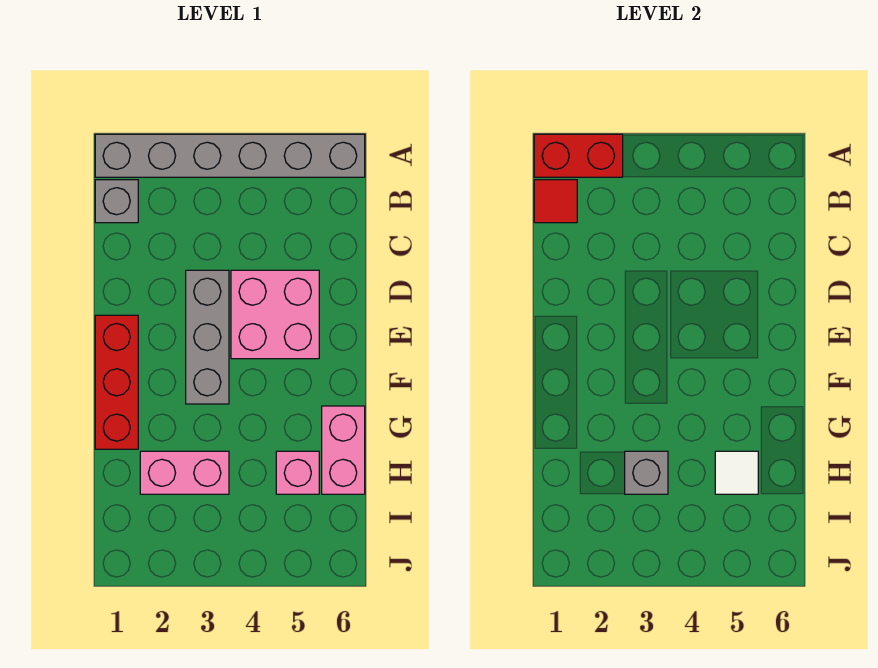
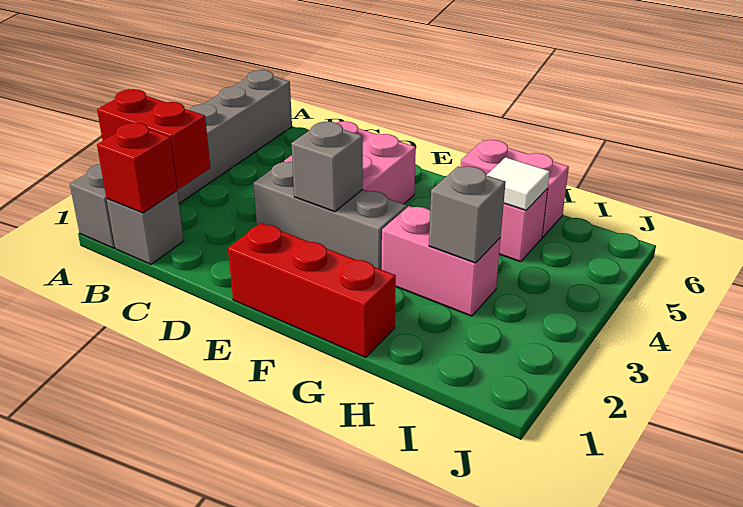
red 1x2 brick [534,134,623,177] -> red 1x2 brick turned to [97,89,211,189]
red 1x1 tile [534,180,577,223] -> red 1x1 brick [97,123,177,213]
none -> grey 1x1 brick [291,122,363,212]
pink 1x2 brick [140,451,229,494] -> pink 1x2 brick turned to [382,206,500,316]

